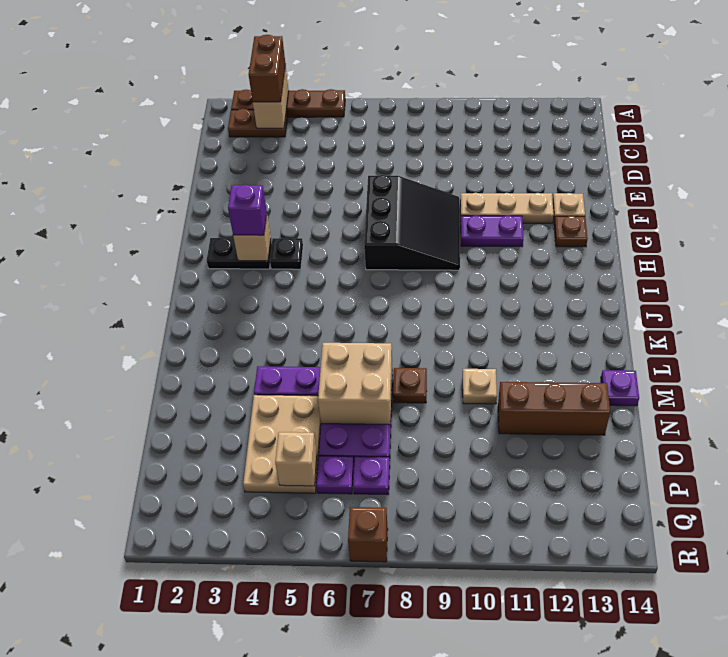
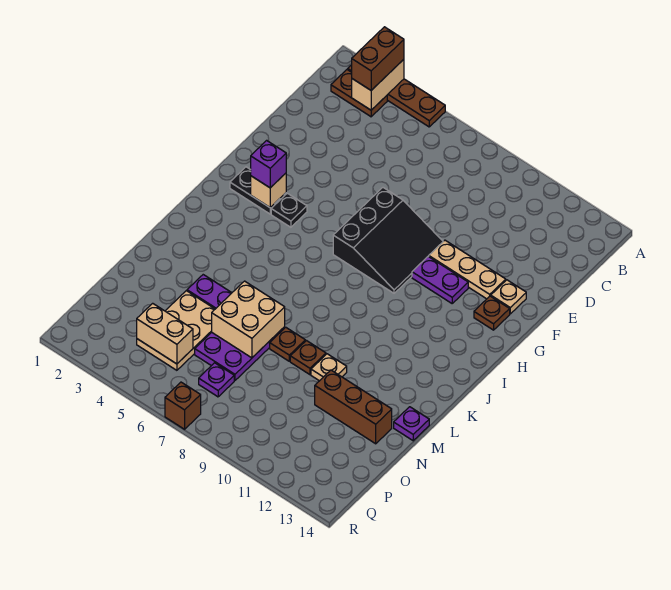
none -> brown 1x1 plate [290,341,326,375]
tan 1x1 brick [275,432,317,486] -> tan 1x2 brick [137,303,193,364]
purple 1x1 plate [316,456,354,494] -> none

